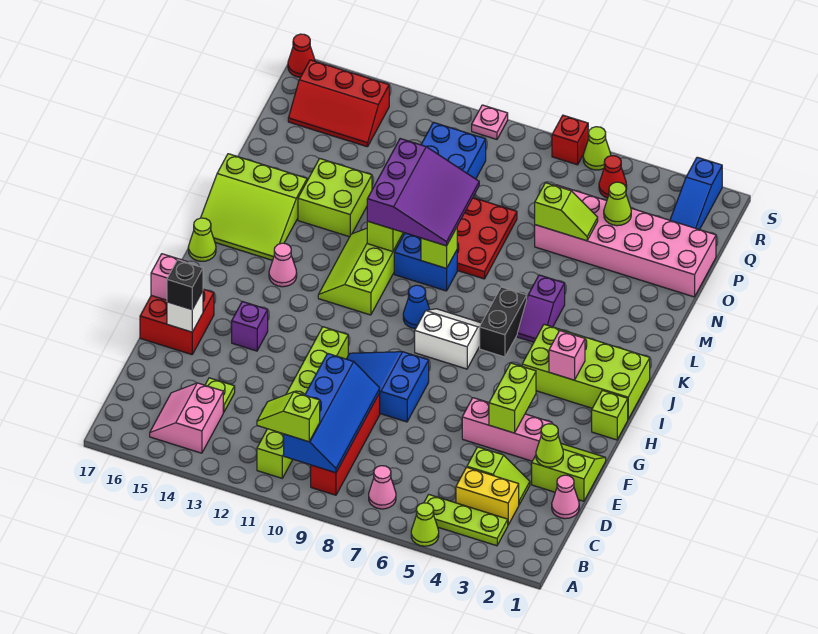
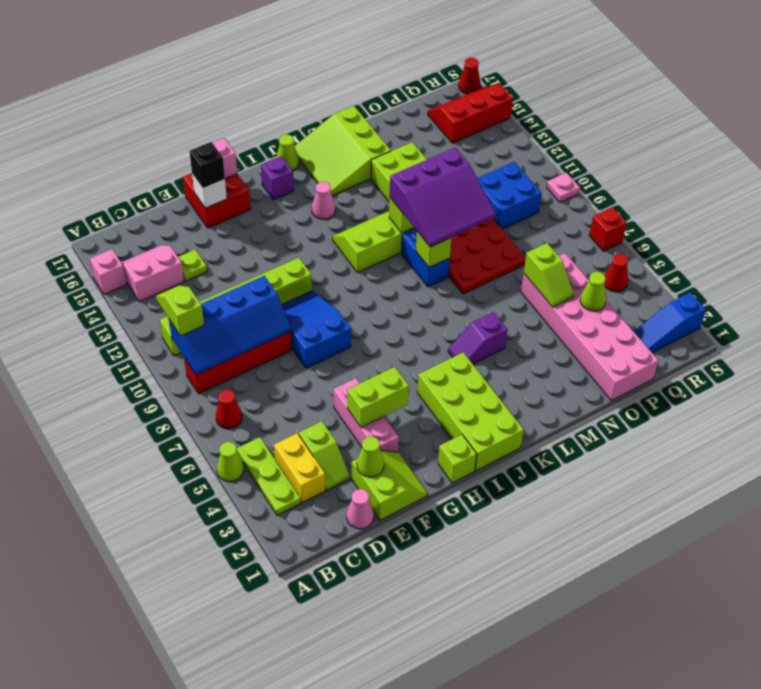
pink 1x1 cone [369,466,396,509] -> red 1x1 cone [216,390,242,429]
purple 1x1 brick [232,301,268,351] -> purple 1x1 brick moved to [261,156,294,200]
pink 1x1 brick [549,331,585,380] -> pink 1x1 brick moved to [90,249,126,294]
white 2x2 slope [415,309,481,369] -> none
black 1x2 brick [480,287,527,357] -> none
blue 1x1 cone [403,285,430,329] -> none
red 2x3 slope [288,60,389,147] -> red 2x3 slope turned to [428,84,513,143]
lime 1x1 cone [583,127,611,170] -> none

